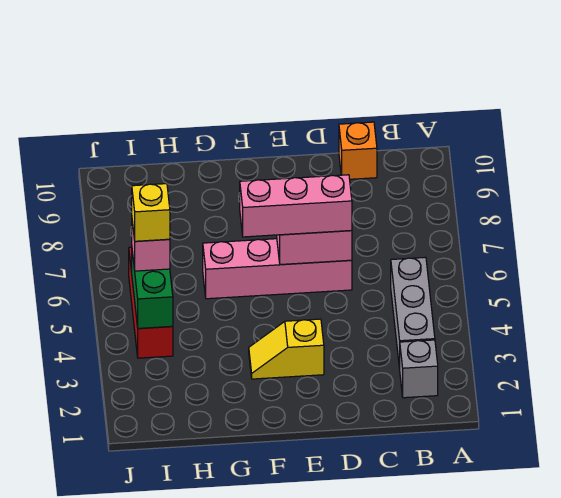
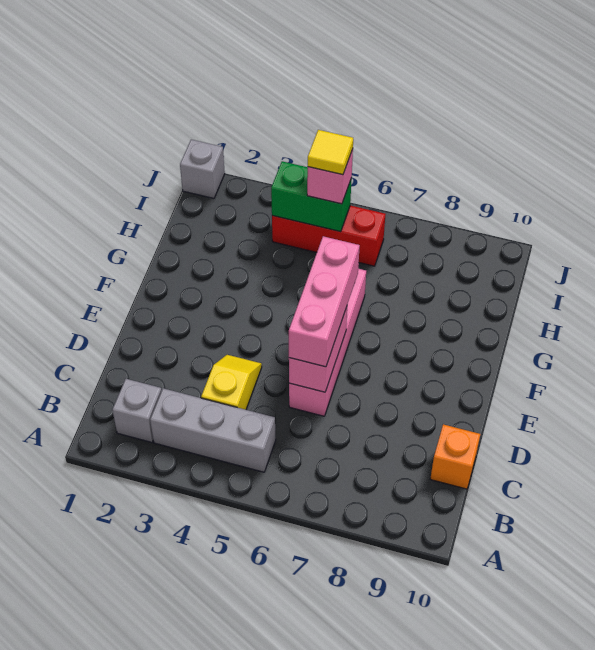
yellow 1x2 slope [249,319,324,379] -> yellow 1x2 slope moved to [201,355,262,410]
yellow 1x1 brick [132,184,170,241] -> yellow 1x1 tile [308,130,353,175]
none -> grey 1x1 brick [180,140,225,198]

